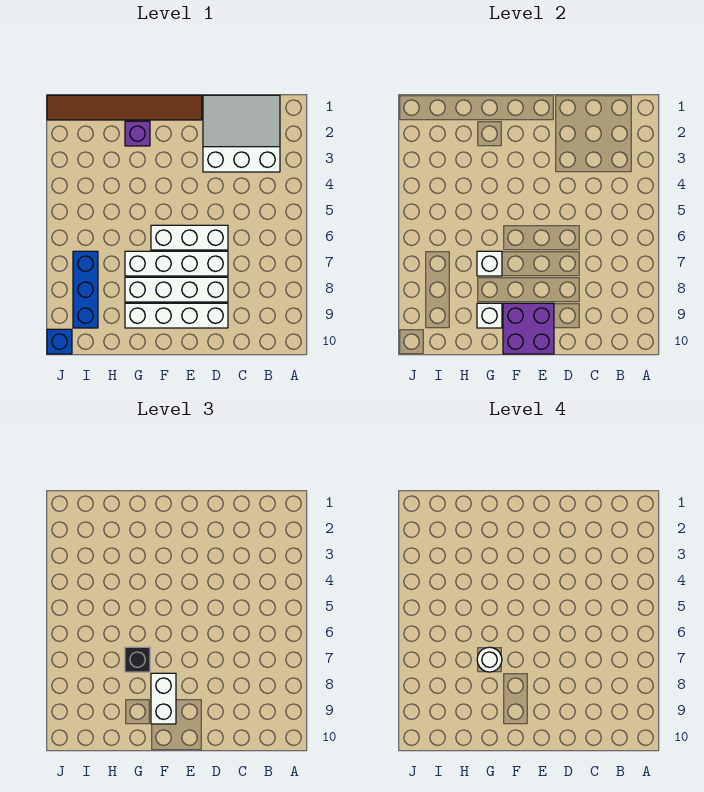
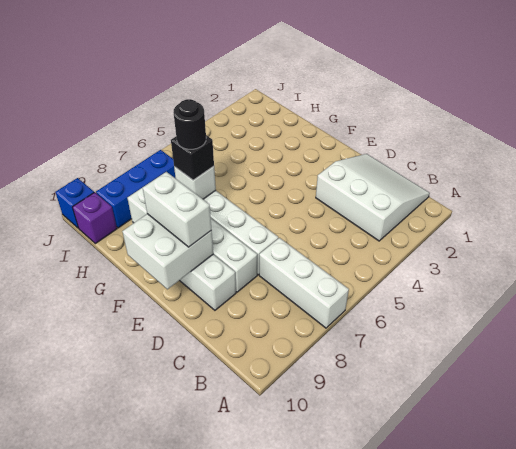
white 1x3 brick [151,225,228,250] -> white 1x3 brick moved to [259,238,349,328]
brown 1x6 tile [47,95,202,120] -> none
purple 2x2 brick [503,303,554,354] -> white 2x2 brick [122,214,213,289]
white 1x2 brick [151,673,176,724] -> white 1x2 brick turned to [143,172,211,247]
purple 1x1 brick [125,121,150,146] -> purple 1x1 brick moved to [73,192,117,244]
white 1x1 round brick [477,647,502,672] -> black 1x1 round brick [173,99,206,149]

